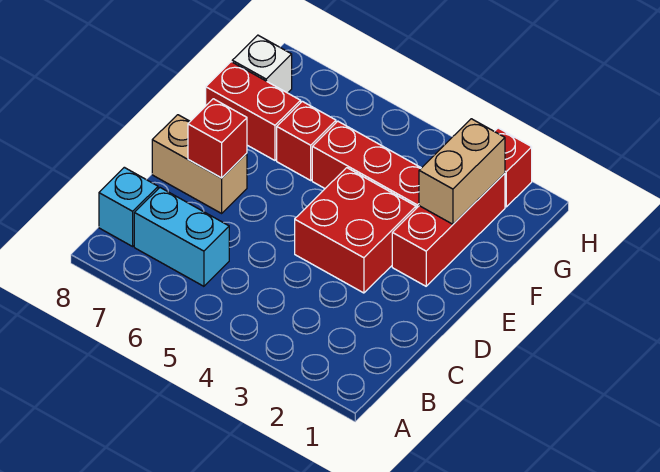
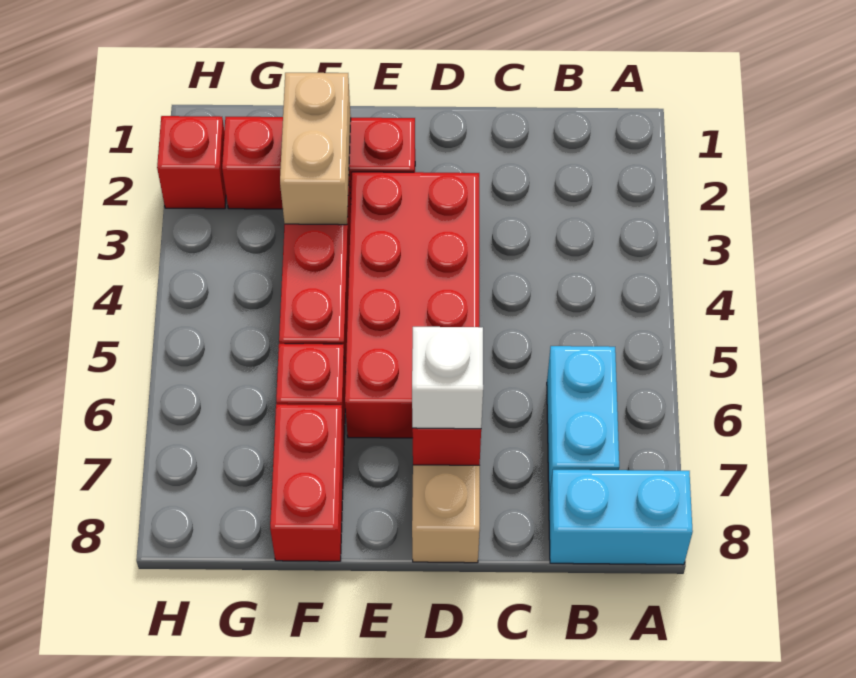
cyan 1x1 brick [99,167,158,246] -> cyan 1x2 brick [549,470,693,565]
red 2x2 brick [295,168,416,293] -> red 2x4 brick [345,172,479,438]
tan 1x2 brick [419,119,505,224] -> tan 1x2 brick turned to [280,73,351,225]
white 1x1 brick [232,35,292,93] -> white 1x1 brick moved to [412,327,483,429]

